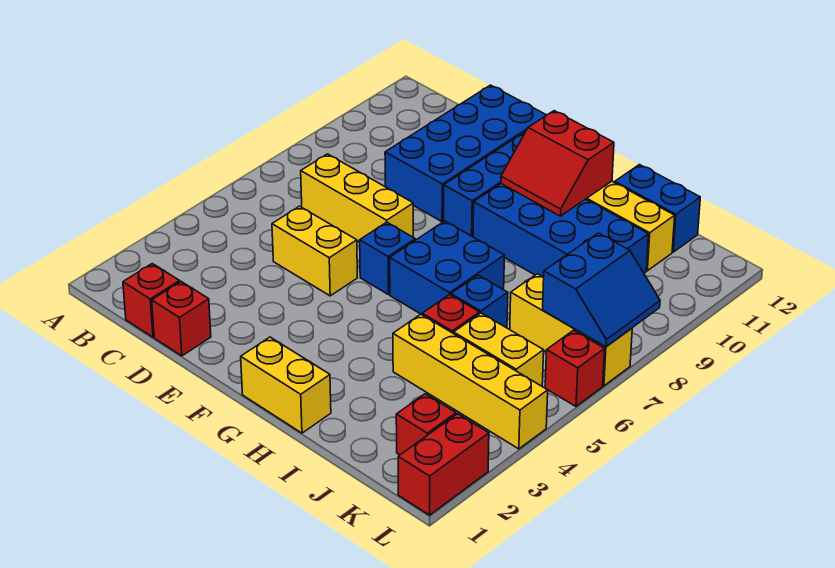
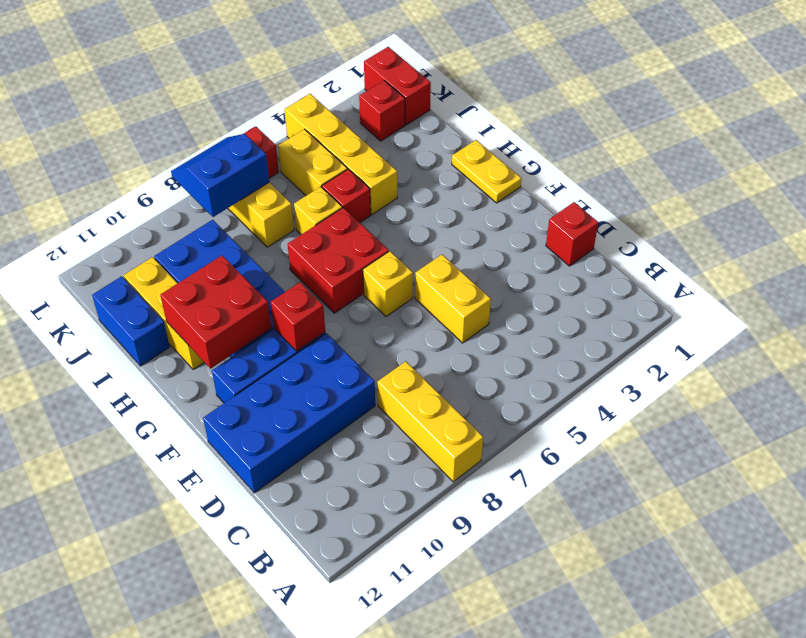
red 1x1 brick [123,264,180,337] -> red 1x1 brick moved to [271,282,325,351]
yellow 1x3 brick [301,154,413,242] -> yellow 1x3 brick moved to [377,361,483,482]
blue 1x1 brick [360,222,415,295] -> yellow 1x1 brick [363,251,413,316]
yellow 1x2 brick [241,337,331,433] -> yellow 1x2 plate [452,140,522,203]
blue 2x2 brick [390,221,505,315] -> red 2x2 brick [288,208,389,313]
red 2x2 slope [501,111,614,216] -> red 2x2 brick [160,256,271,368]
blue 1x1 brick [451,275,508,328] -> yellow 1x1 brick [294,187,342,235]
red 1x2 brick [398,414,489,515] -> red 1x2 brick turned to [364,47,431,125]

